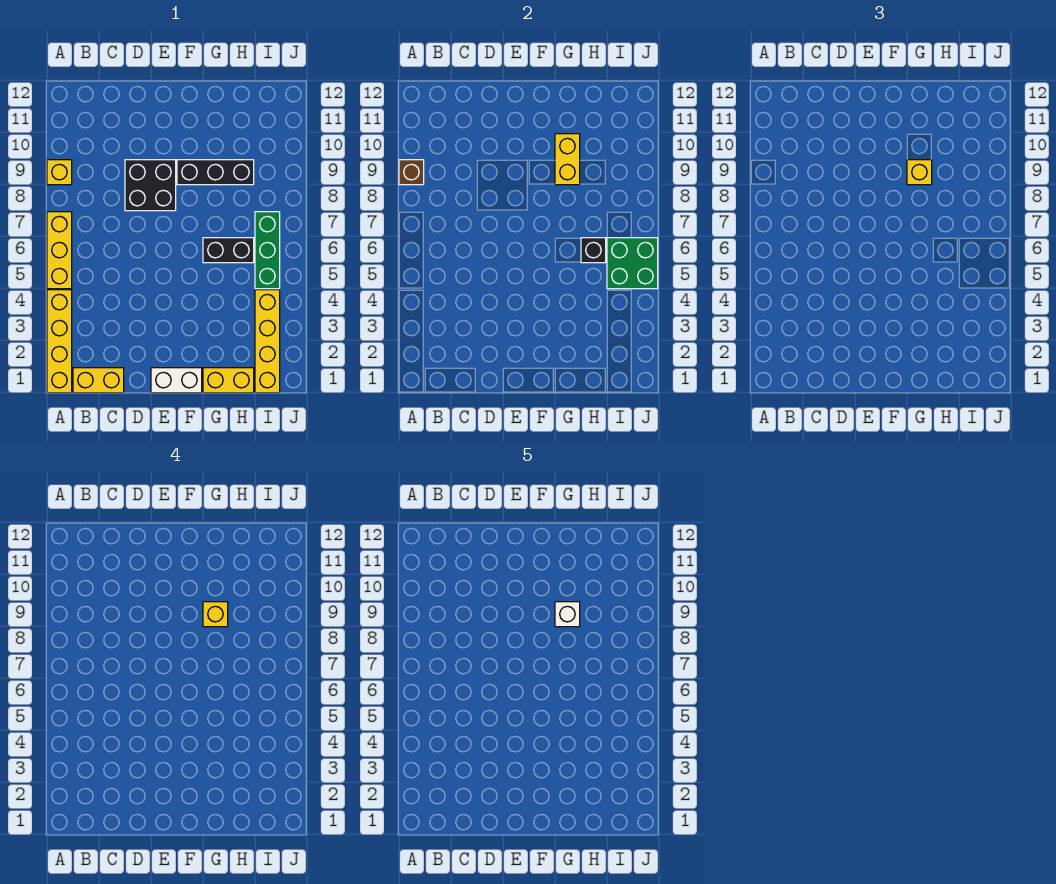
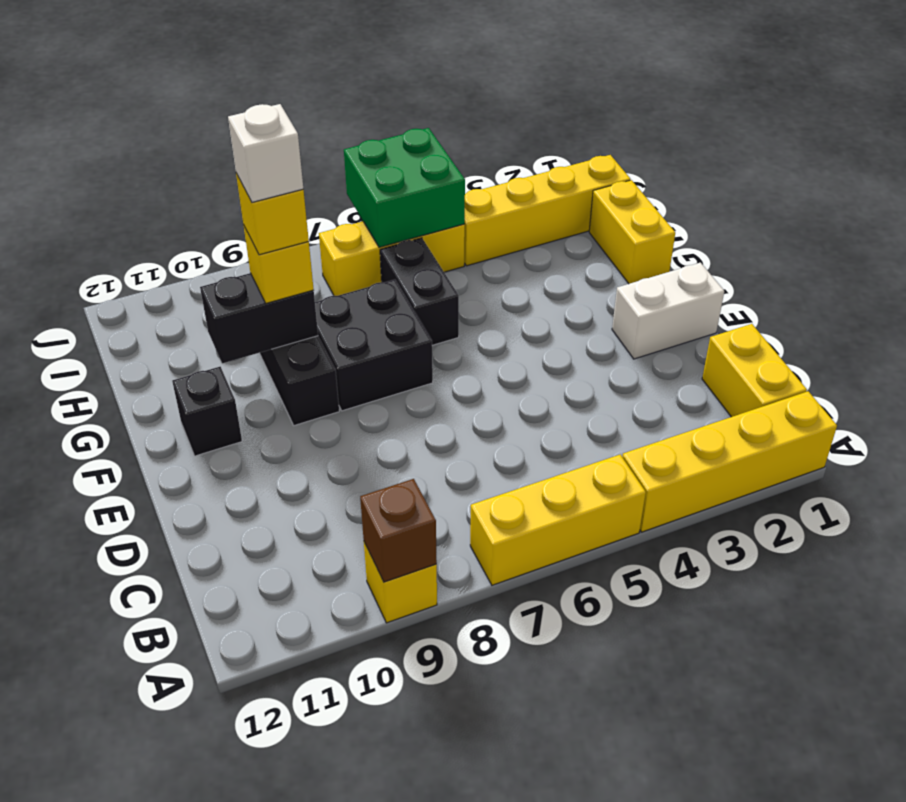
black 2x2 brick [125,160,176,211] -> black 2x2 brick moved to [315,280,433,411]
white 1x2 brick [151,368,202,393] -> white 1x2 brick turned to [612,263,724,359]
yellow 1x2 brick [555,134,580,185] -> black 1x2 brick [200,273,318,363]
black 1x1 brick [581,238,606,263] -> black 1x1 brick moved to [172,367,242,456]
green 1x3 brick [255,212,280,289] -> yellow 1x3 brick [319,221,465,296]

